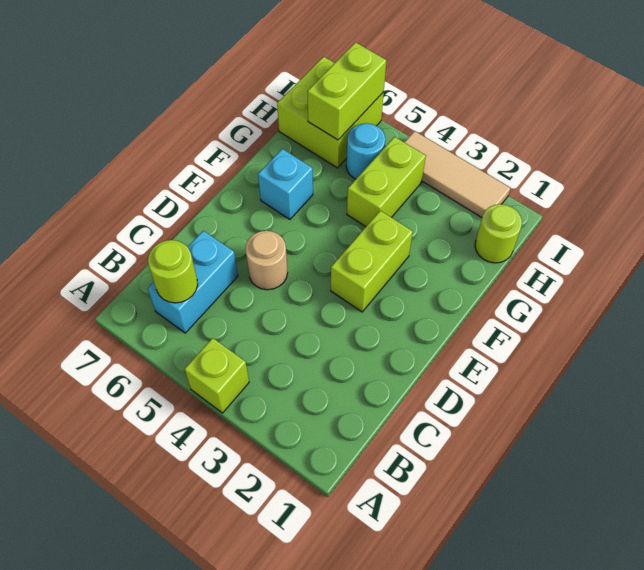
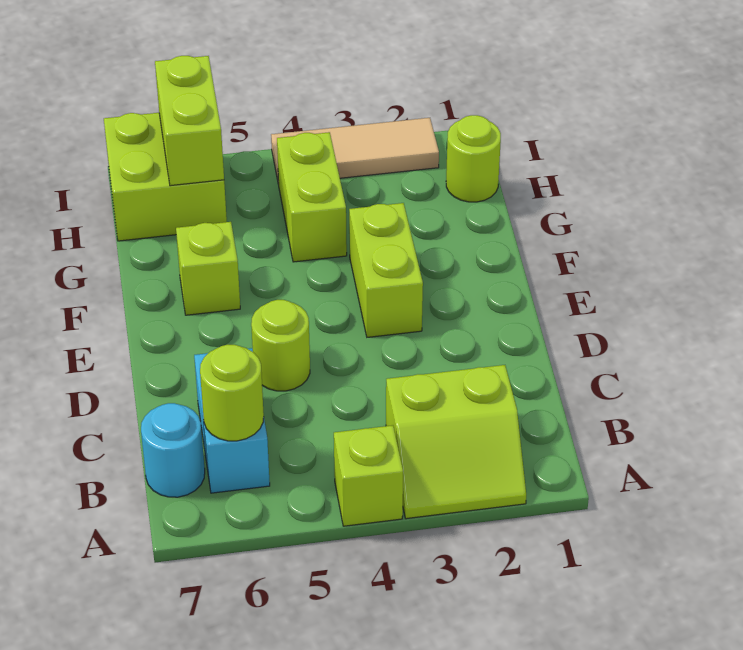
none -> lime 2x2 slope [386,365,526,519]
tan 1x1 round brick [245,231,288,290] -> lime 1x1 round brick [251,300,310,391]
cyan 1x1 brick [258,149,313,219] -> lime 1x1 brick [176,222,240,315]
cyan 1x1 round brick [346,123,385,179] -> cyan 1x1 round brick moved to [141,403,205,497]

